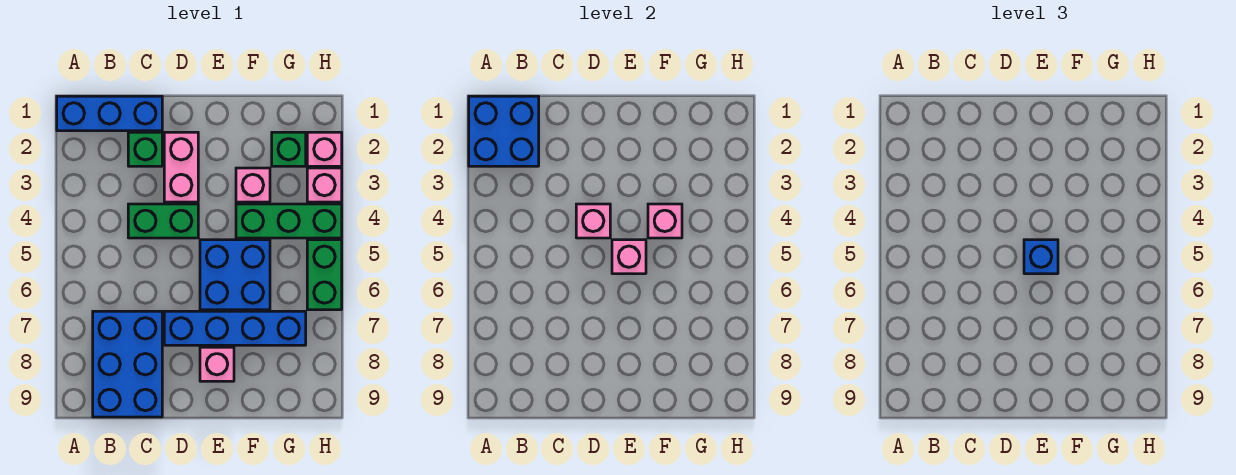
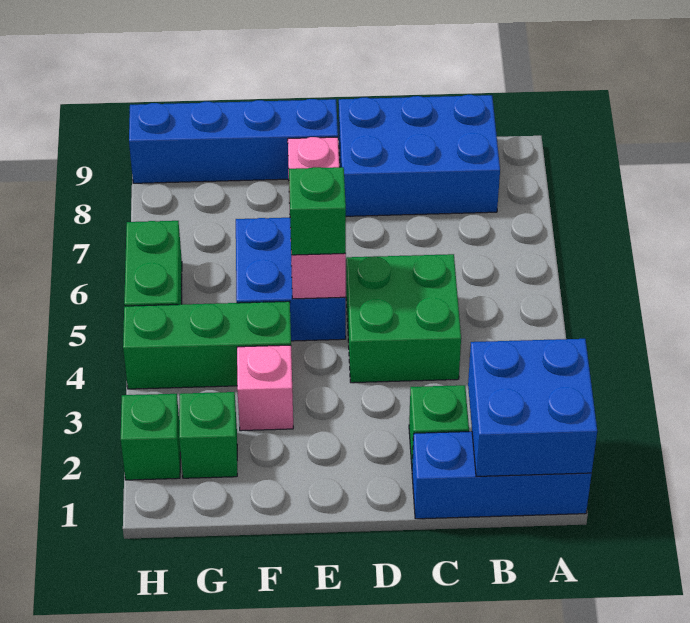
blue 2x3 brick [93,311,162,417] -> blue 2x3 brick turned to [339,95,500,216]
green 1x2 brick [128,204,198,238] -> green 2x2 brick [346,254,461,383]
pink 1x2 brick [164,132,198,202] -> none
pink 1x1 brick [576,204,610,238] -> none
blue 1x4 brick [164,311,306,345] -> blue 1x4 brick moved to [129,99,338,183]
blue 1x1 brick [1024,240,1058,274] -> green 1x1 brick [289,167,346,255]
pink 1x1 brick [648,204,682,238] -> none
pink 1x1 brick [307,132,342,166] -> green 1x1 brick [121,394,180,480]
pink 1x1 brick [307,168,342,202] -> none

